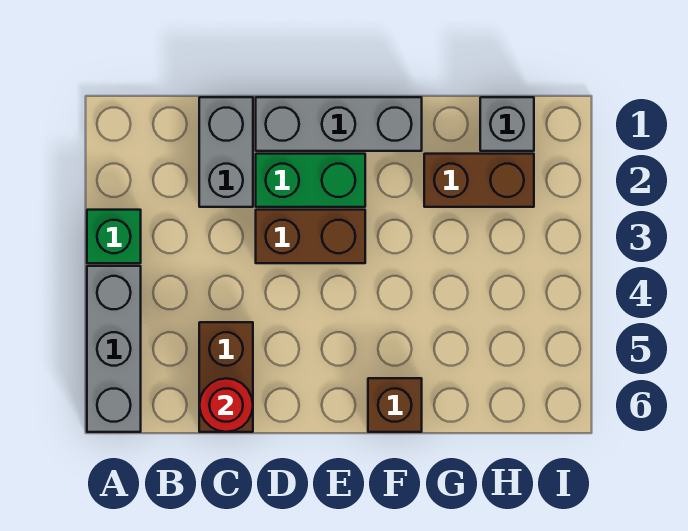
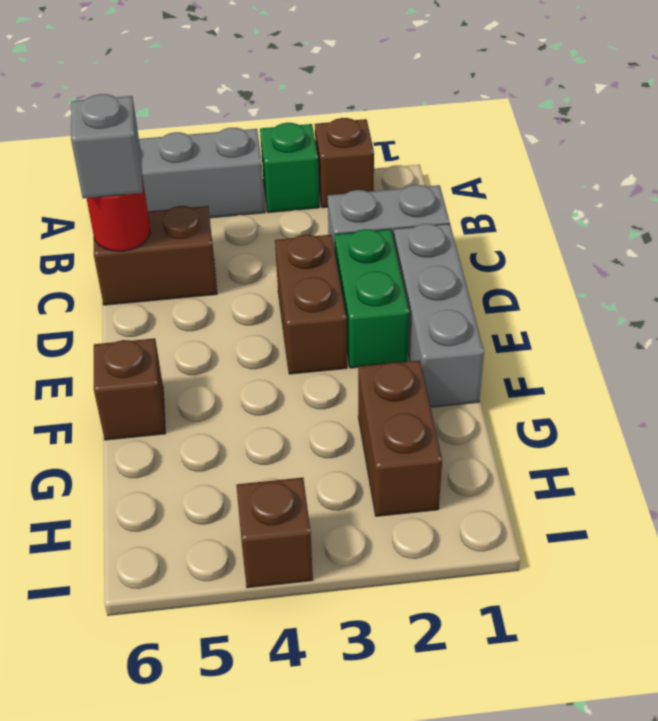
none -> brown 1x1 brick [315,118,374,208]
grey 1x1 brick [480,97,534,151] -> grey 1x1 brick moved to [71,94,143,198]
none -> brown 1x1 brick [236,478,313,588]

